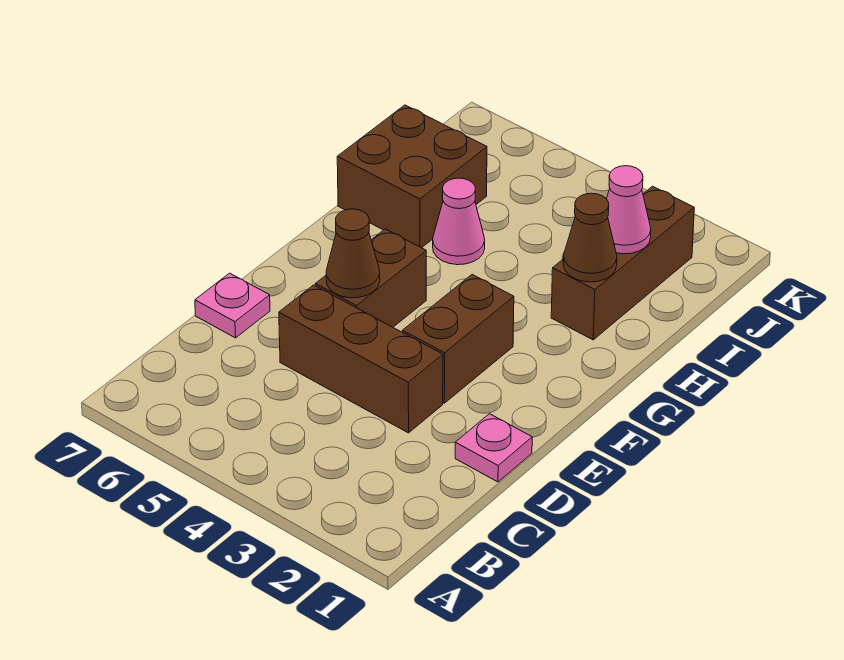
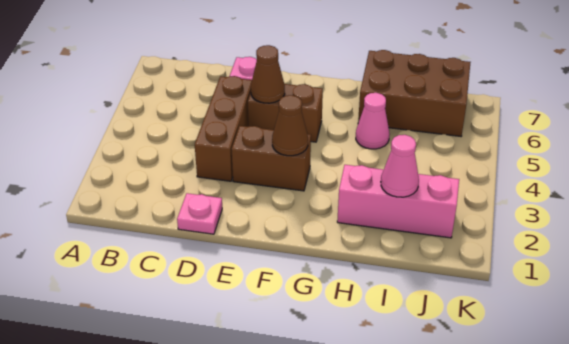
brown 1x3 brick [551,186,694,340] -> pink 1x3 brick [337,165,459,238]
brown 1x1 cone [563,193,617,282] -> brown 1x1 cone moved to [272,95,308,156]
brown 2x2 brick [337,105,487,248] -> brown 2x3 brick [358,50,471,136]

